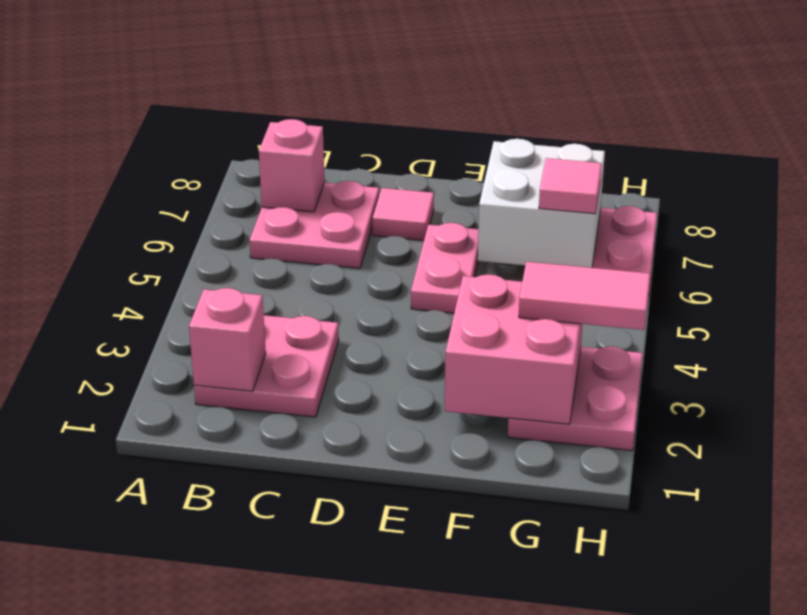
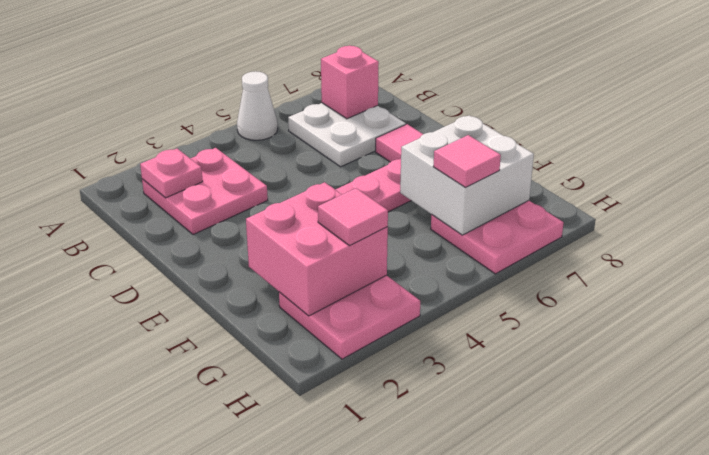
none -> white 1x1 cone [237,71,278,140]
pink 1x1 brick [189,288,266,391] -> pink 1x1 plate [140,149,203,198]
pink 2x2 plate [249,181,379,268] -> white 2x2 plate [288,103,406,167]
pink 1x2 tile [519,262,650,330] -> pink 1x1 tile [318,188,388,246]

